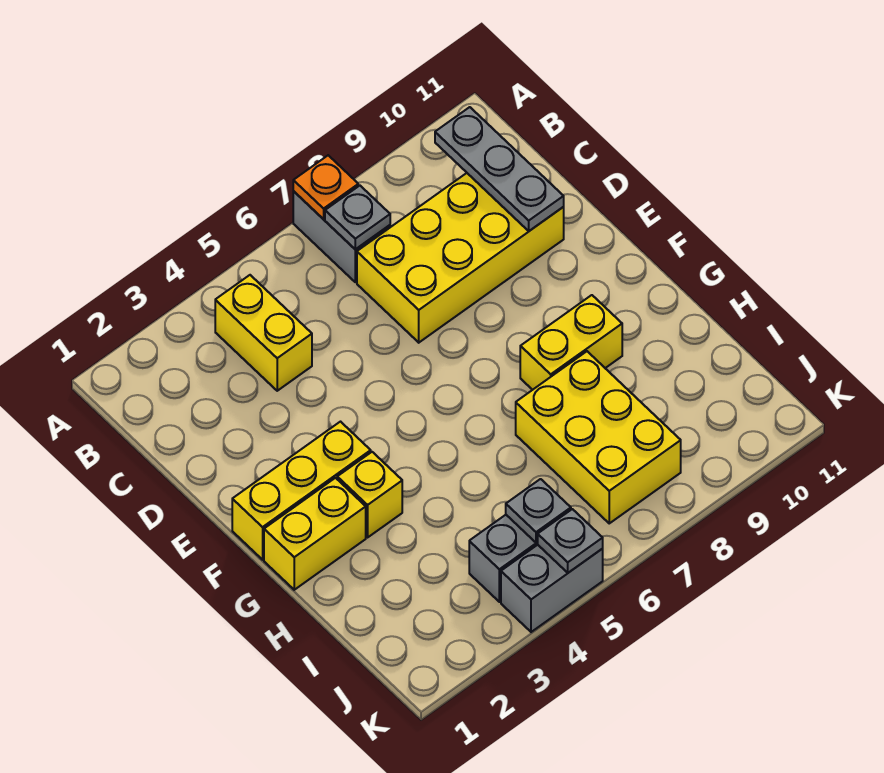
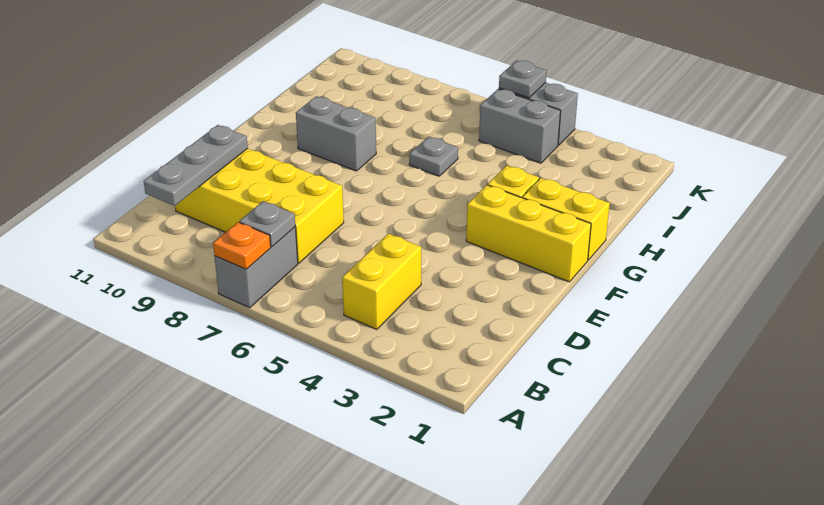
yellow 1x2 brick [520,295,622,390] -> grey 1x2 brick [296,96,376,171]
yellow 2x3 brick [516,351,681,523] -> none
grey 1x1 plate [506,479,571,543] -> grey 1x1 plate moved to [409,137,458,176]

